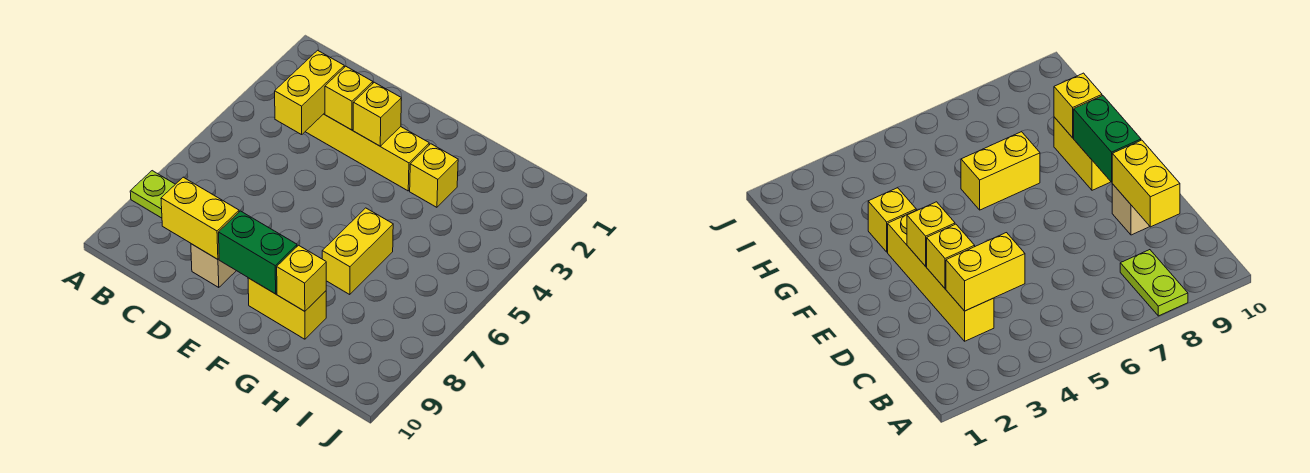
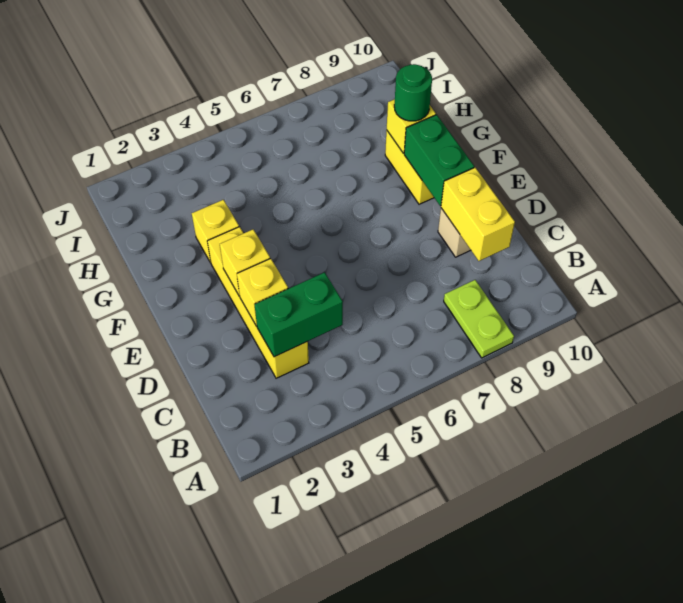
yellow 1x2 brick [275,50,344,135] -> green 1x2 brick [254,272,343,357]
yellow 1x2 brick [322,208,393,295] -> none
none -> green 1x1 round brick [394,64,432,121]

